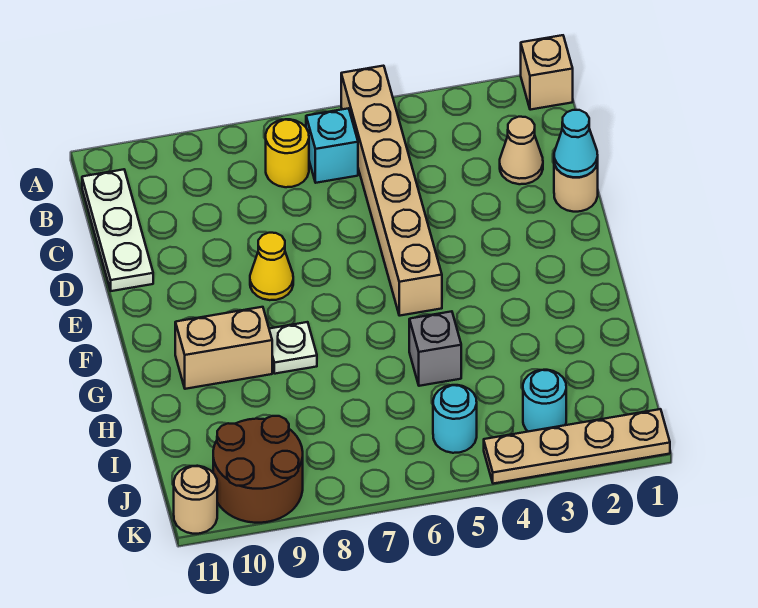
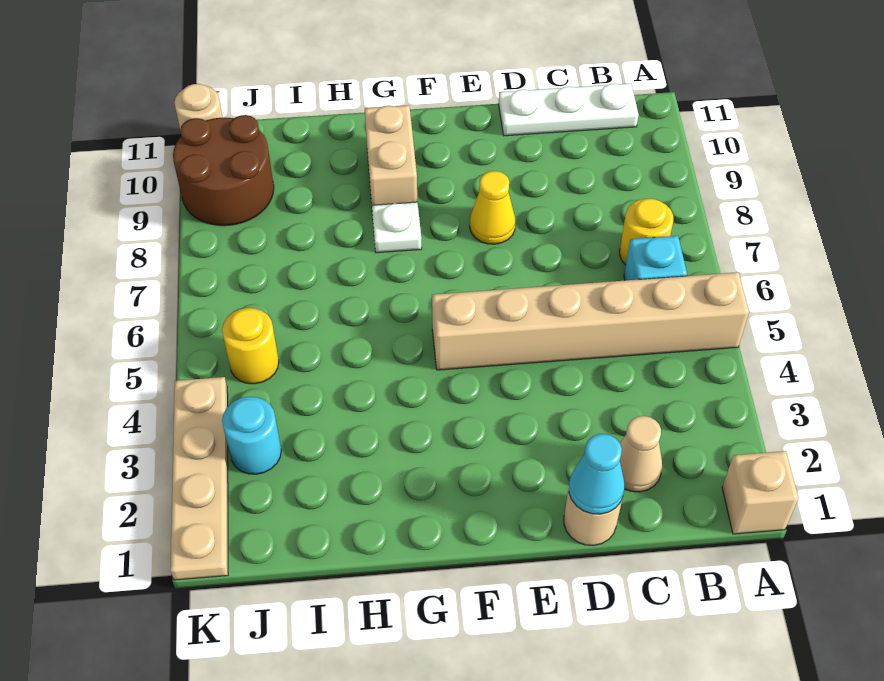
grey 1x1 brick [409,311,461,386] -> none
cyan 1x1 round brick [433,385,477,453] -> yellow 1x1 round brick [222,308,279,384]

